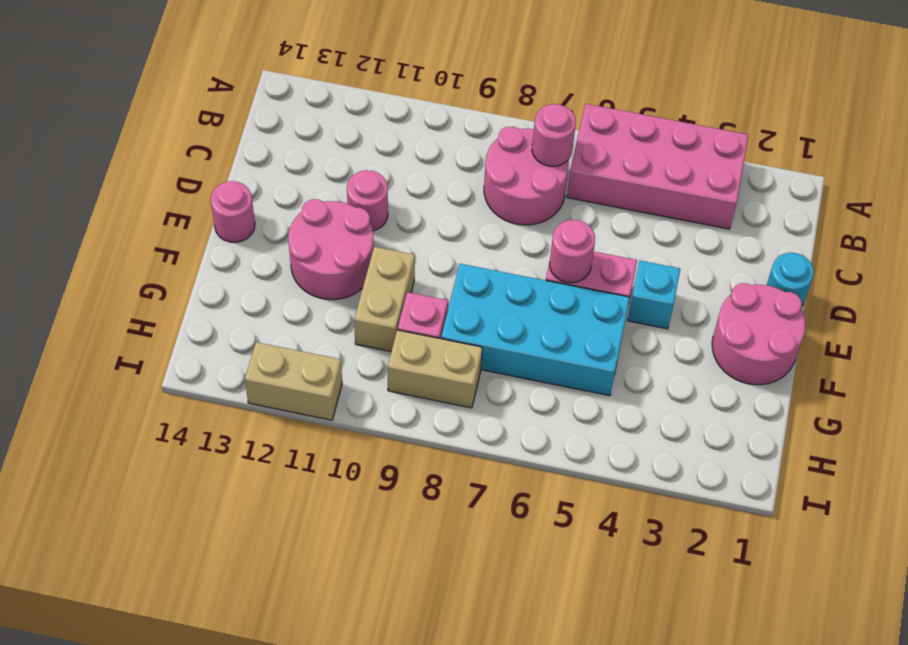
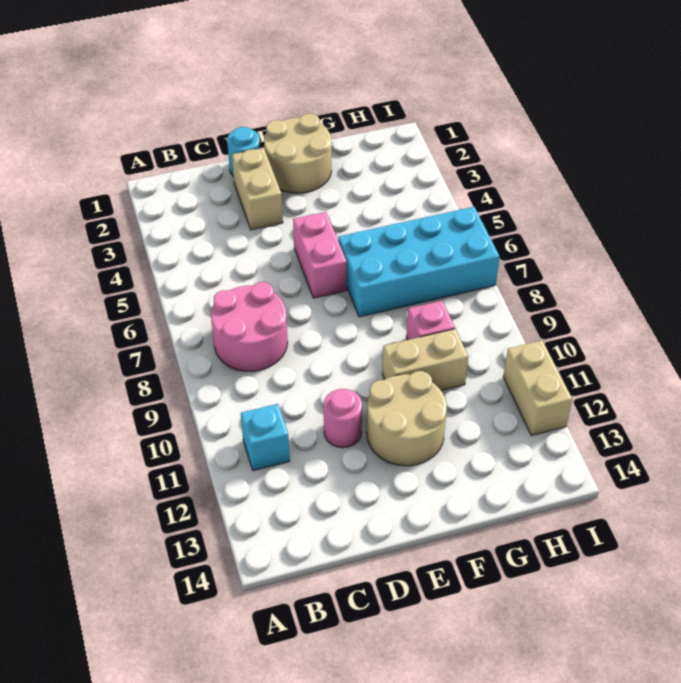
pink 2x4 brick [567,104,749,229] -> none
pink 1x1 round brick [532,104,576,166] -> none
pink 2x2 round brick [712,283,805,385] -> tan 2x2 round brick [264,114,331,193]
cyan 1x1 brick [628,261,680,329] -> cyan 1x1 brick moved to [241,404,290,471]
pink 1x1 round brick [550,220,595,283] -> none
pink 2x2 round brick [288,199,374,300] -> tan 2x2 round brick [367,371,447,466]
pink 1x1 round brick [211,181,255,242] -> none
cyan 2x4 brick [441,264,630,396] -> cyan 2x4 brick turned to [338,207,500,317]
tan 1x2 brick [387,330,482,408] -> tan 1x2 brick moved to [232,148,283,230]

